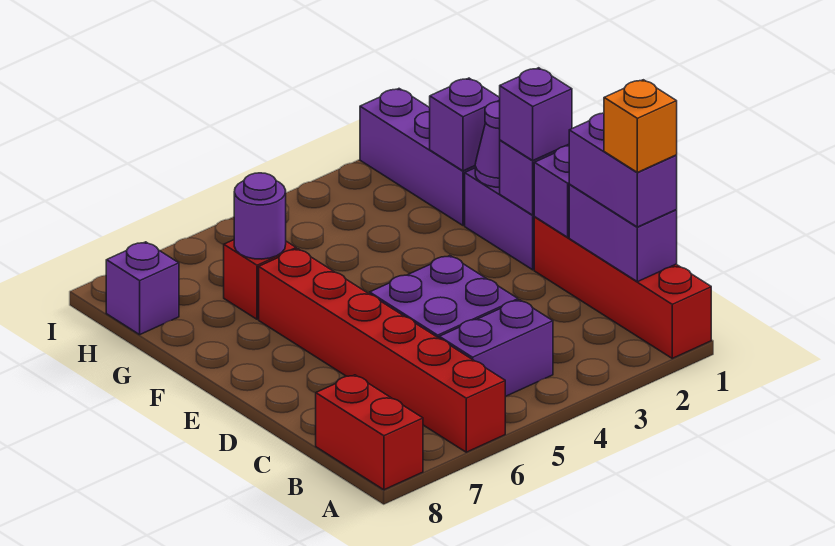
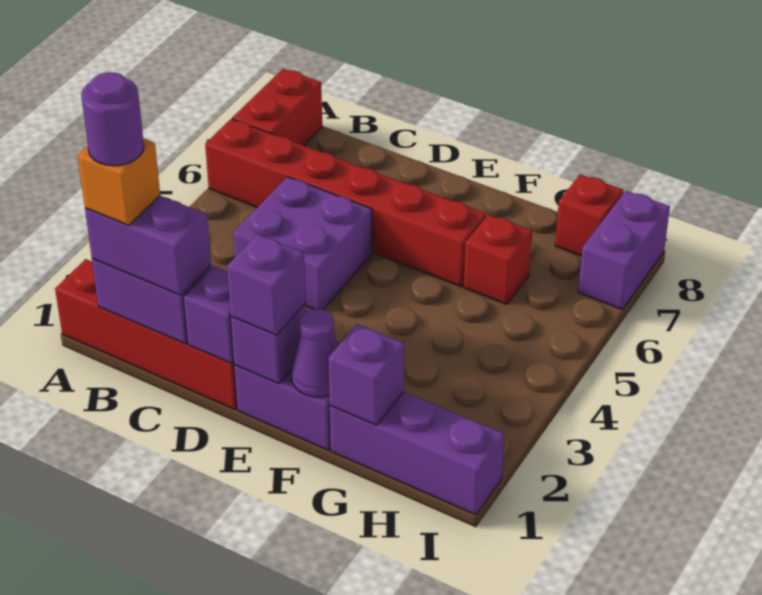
red 1x2 brick [316,375,423,490] -> red 1x2 brick turned to [232,69,322,146]
purple 1x2 brick [439,300,553,397] -> purple 1x2 brick moved to [578,191,670,310]
purple 1x1 round brick [234,173,286,259] -> purple 1x1 round brick moved to [81,72,144,166]
purple 1x1 brick [106,242,179,335] -> red 1x1 brick [555,174,623,256]

